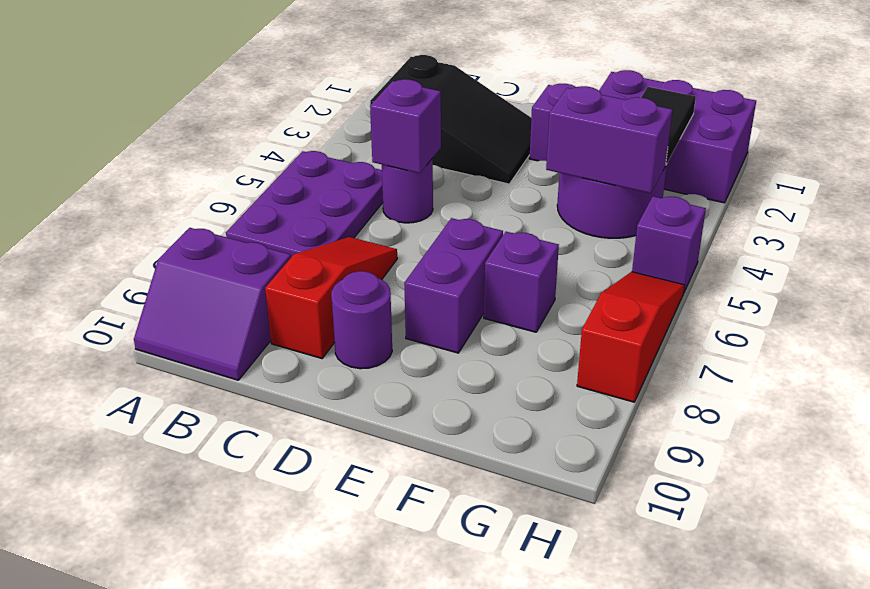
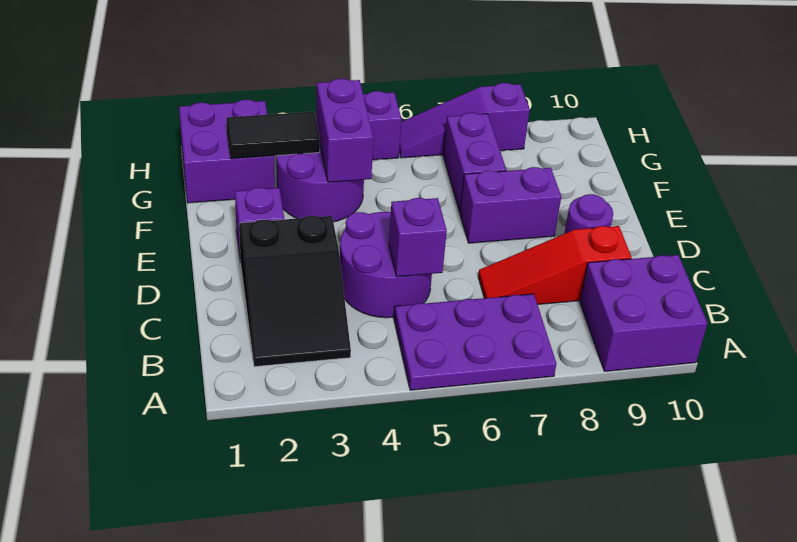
purple 2x2 slope [134,228,291,380] -> purple 2x2 brick [580,255,708,371]
black 2x3 slope [370,55,531,184] -> black 2x3 slope turned to [239,216,351,367]
purple 1x1 round brick [382,158,433,223] -> purple 2x2 round brick [340,212,432,318]
purple 2x3 brick [599,70,756,203] -> purple 2x2 brick [179,100,275,203]
purple 1x1 brick [484,232,559,332] -> purple 1x2 brick [443,113,506,212]
red 1x3 slope [577,272,685,402] -> purple 1x3 slope [399,83,530,158]

